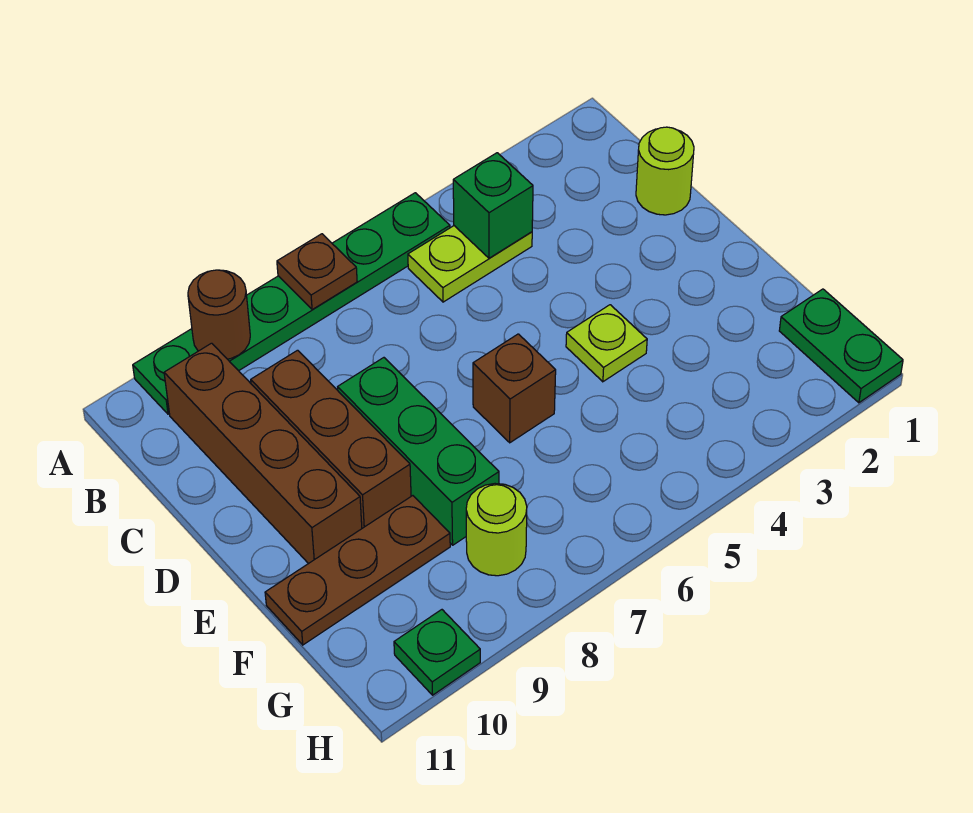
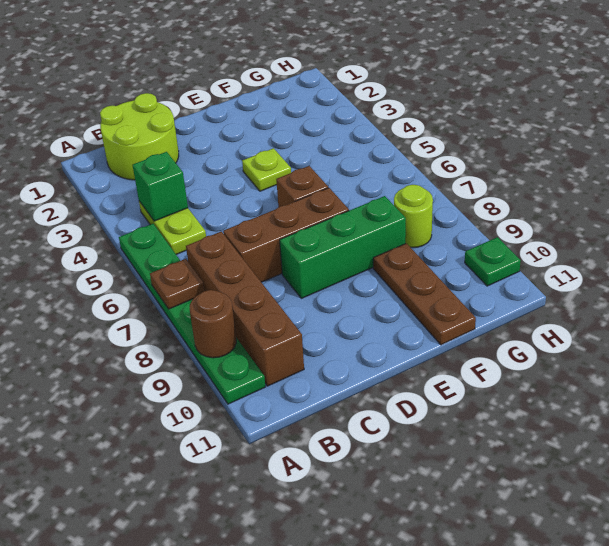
brown 1x4 brick [164,343,362,564] -> brown 1x4 brick turned to [186,232,304,386]
lime 1x1 round brick [636,127,694,215] -> lime 2x2 round brick [100,93,179,180]
brown 1x3 brick [251,350,411,528] -> brown 1x3 brick moved to [223,188,349,282]
green 1x2 plate [779,289,903,403] -> none

